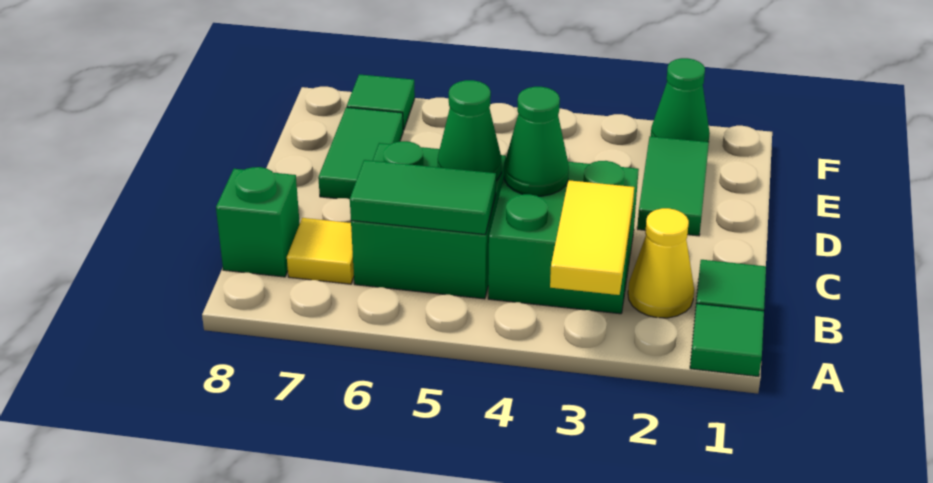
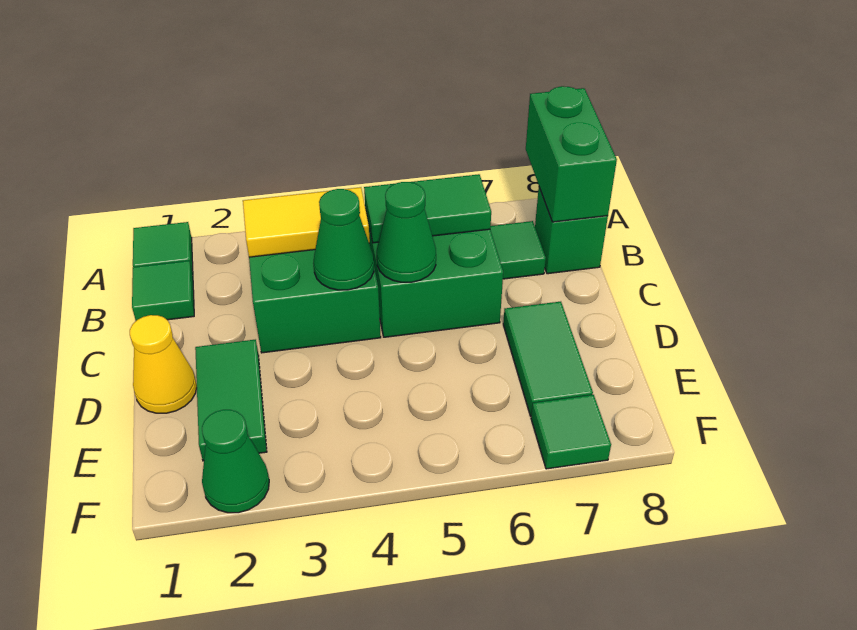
yellow 1x2 tile [550,180,634,295] -> yellow 1x2 tile turned to [243,187,370,257]
none -> green 1x2 brick [526,86,617,222]
yellow 1x1 cone [628,208,694,318] -> yellow 1x1 cone moved to [130,315,197,413]
yellow 1x1 tile [287,218,354,284] -> green 1x1 tile [490,221,546,279]

